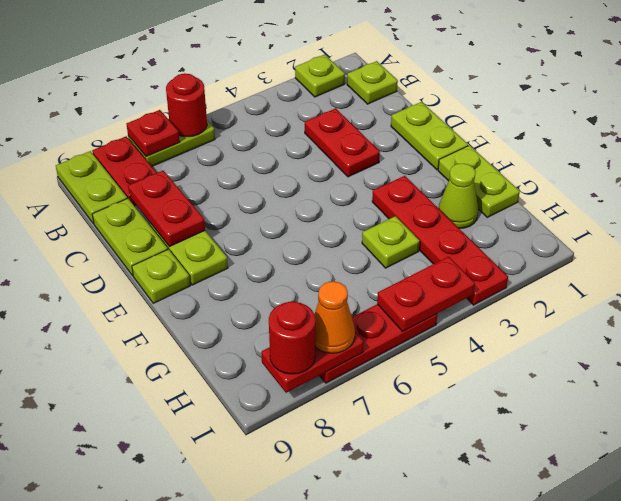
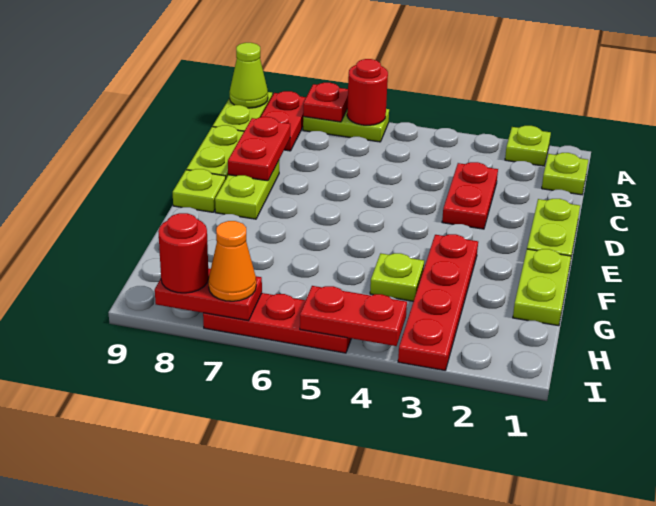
lime 1x1 cone [439,163,478,229] -> lime 1x1 cone moved to [230,43,268,108]

